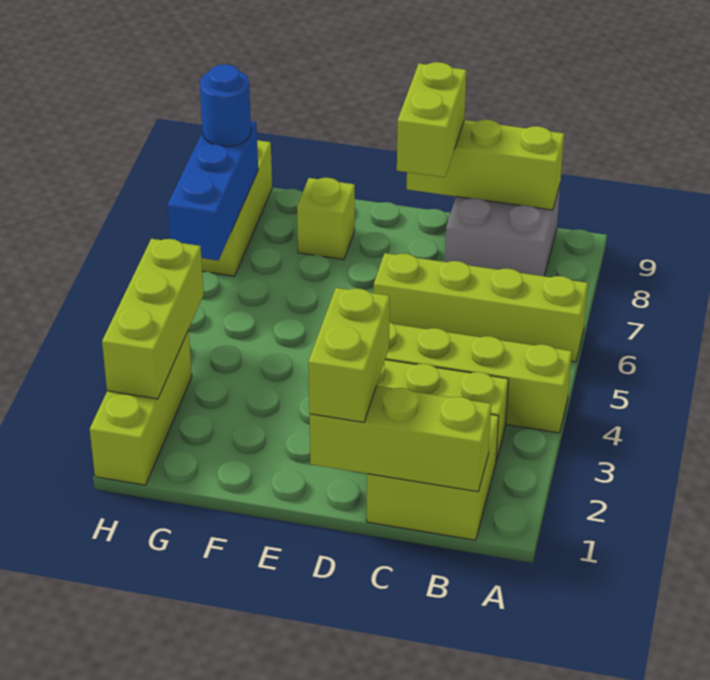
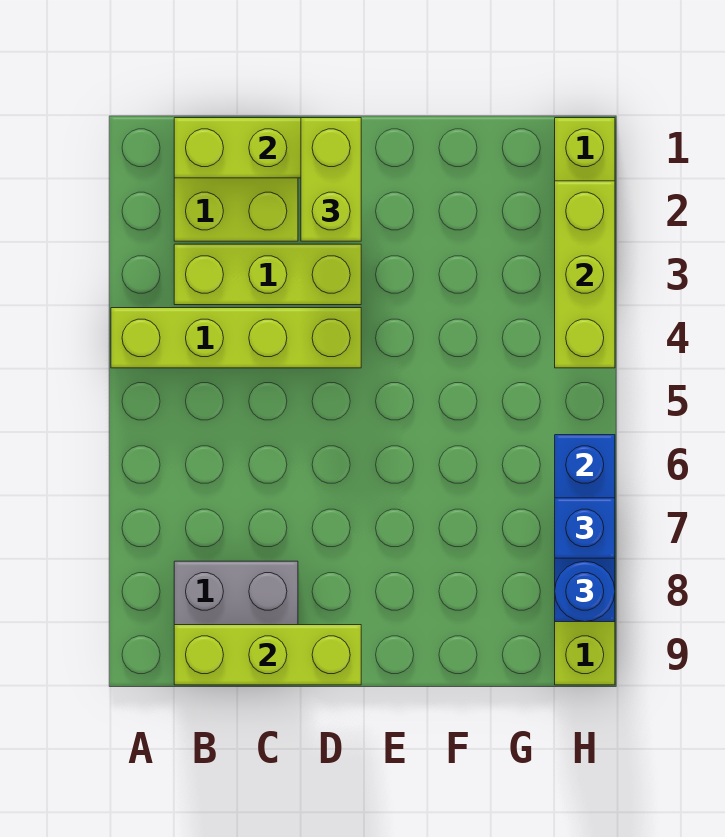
lime 1x4 brick [374,253,588,362] -> none
lime 1x2 brick [397,62,466,177] -> none
lime 1x1 brick [297,178,355,260] -> none
none -> blue 1x1 brick [555,498,615,558]

